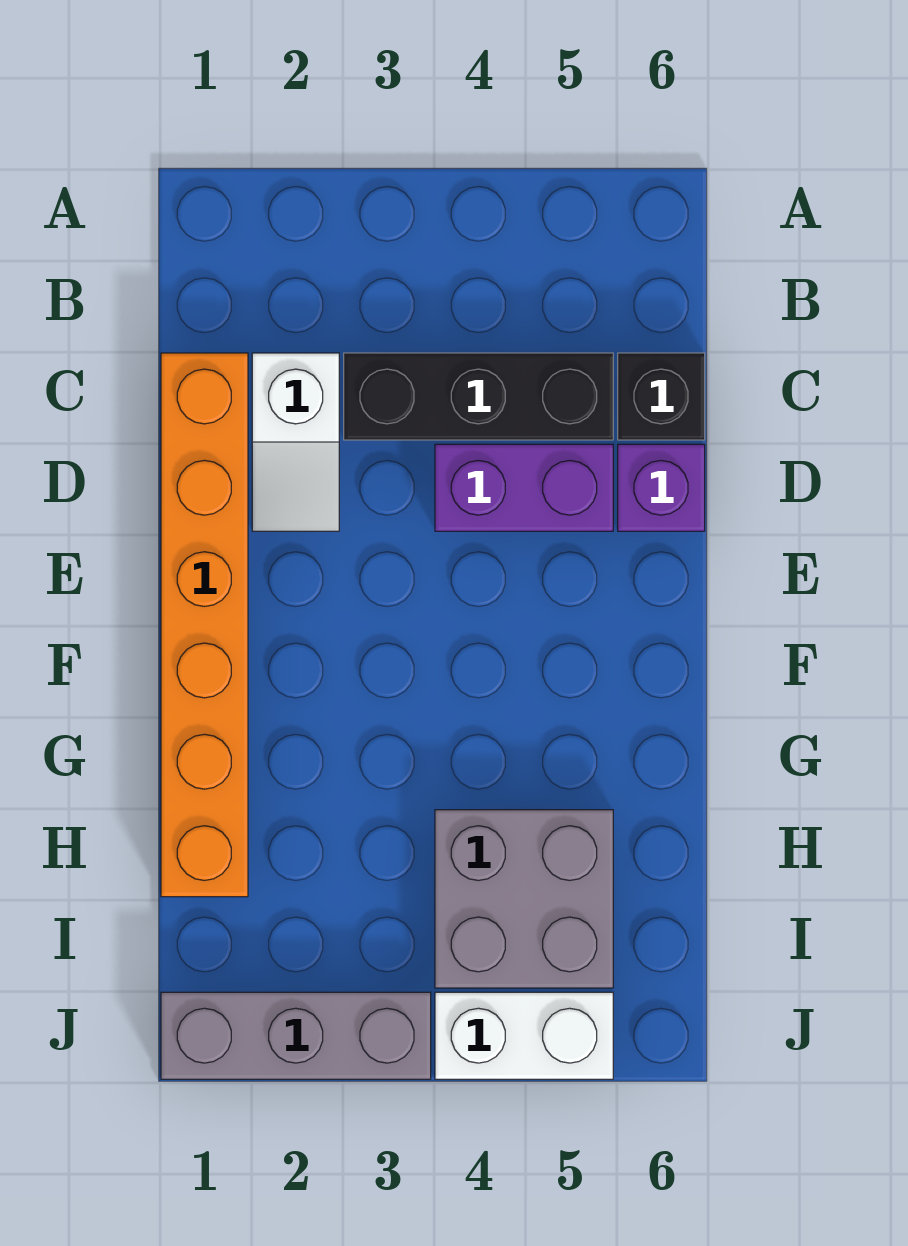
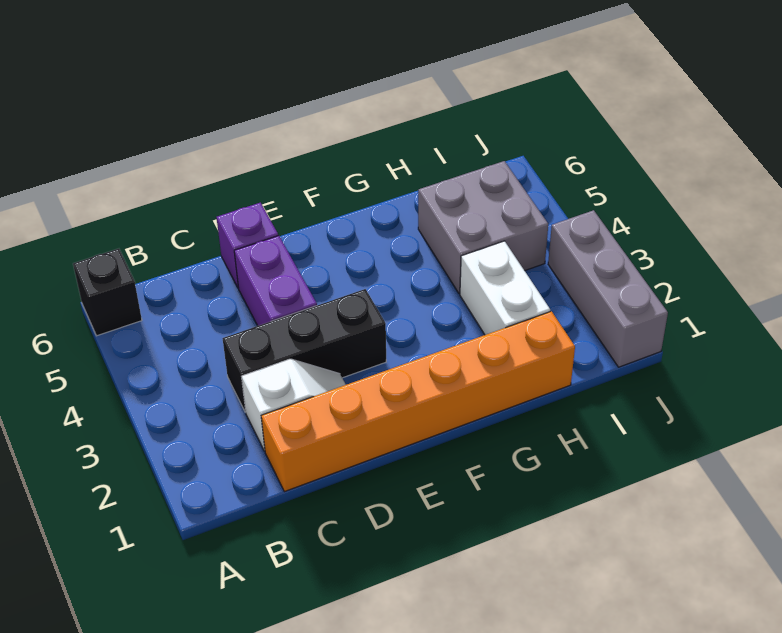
black 1x3 brick [344,353,613,440] -> black 1x3 brick turned to [222,289,386,412]
black 1x1 brick [618,353,705,440] -> black 1x1 brick moved to [73,249,142,336]
white 1x2 brick [435,992,613,1079] -> white 1x2 brick moved to [460,241,550,335]

